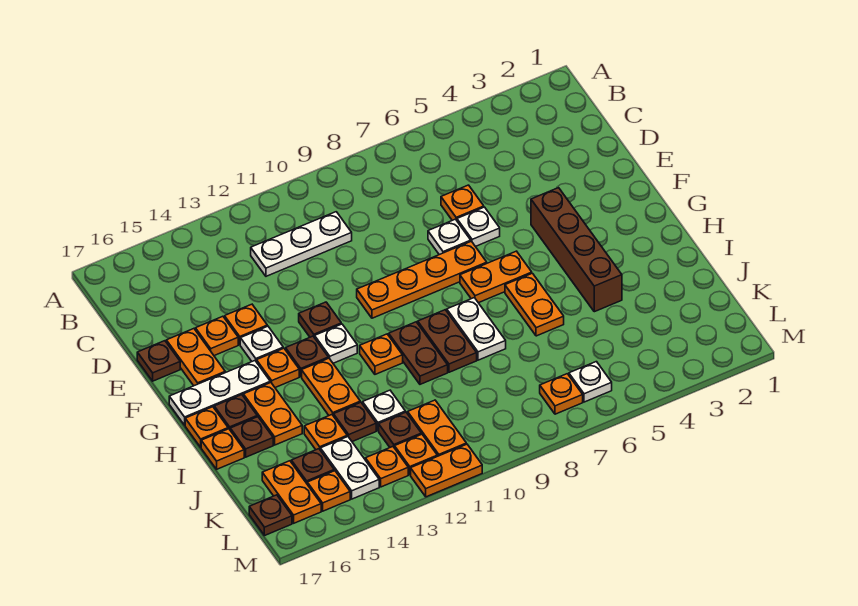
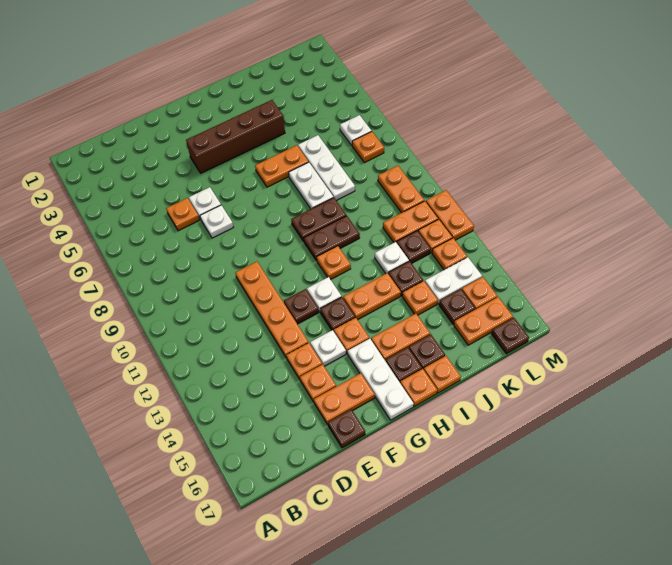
white 1x3 plate [251,212,352,276] -> white 1x3 plate moved to [298,135,355,201]
orange 1x4 plate [357,241,487,318] -> orange 1x4 plate moved to [235,262,308,358]
orange 1x2 plate [460,251,532,303] -> orange 1x2 plate moved to [378,166,424,213]
white 1x2 plate [447,298,506,360] -> white 1x2 plate turned to [289,162,333,209]

